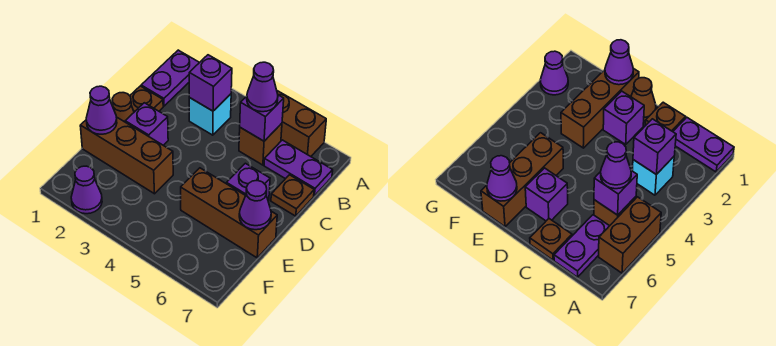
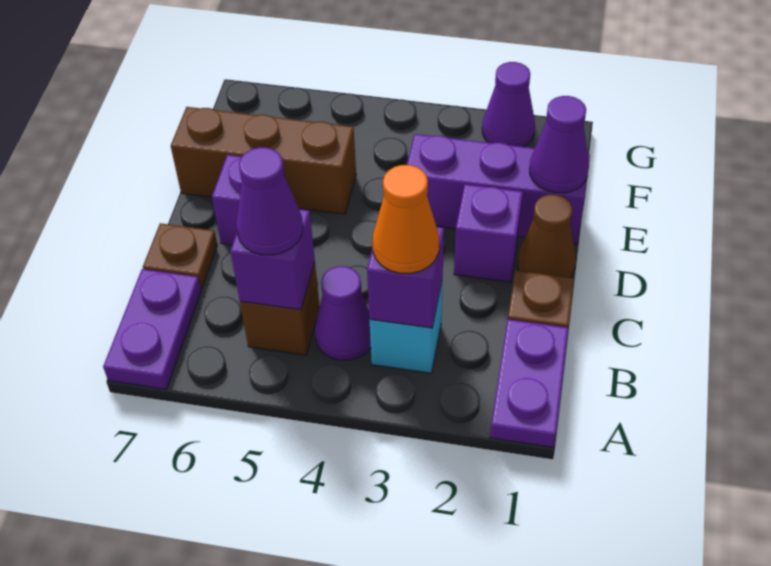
brown 1x2 brick [277,91,326,156] -> none
none -> orange 1x1 cone [373,165,439,274]
purple 1x2 plate [264,140,333,196] -> purple 1x2 plate turned to [103,269,201,389]
brown 1x3 brick [80,117,173,194] -> purple 1x3 brick [407,134,590,244]
purple 1x1 cone [239,181,271,230] -> purple 1x1 cone moved to [315,266,371,360]

